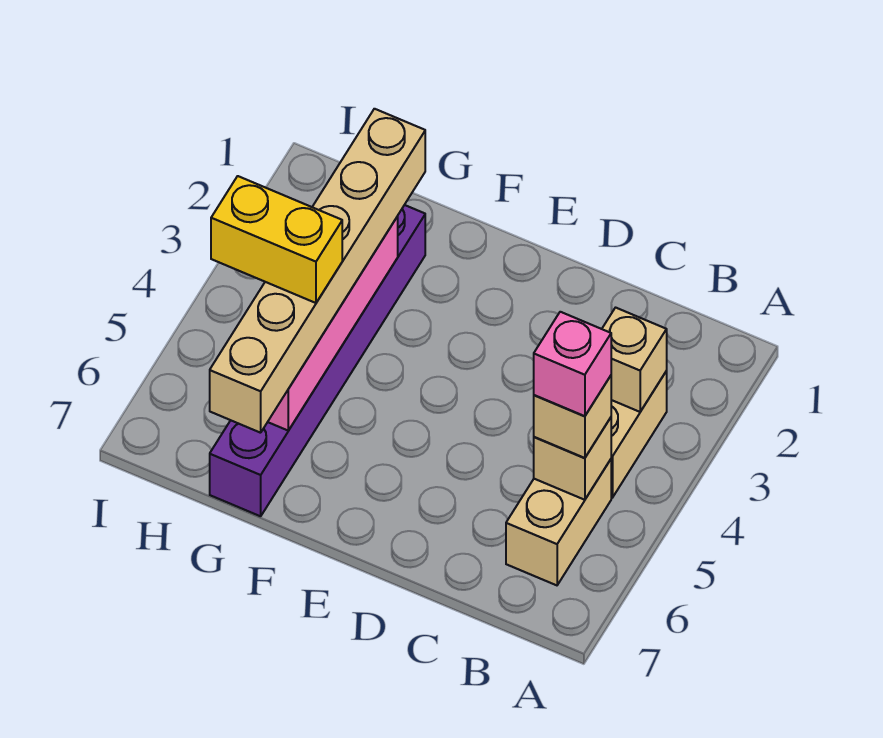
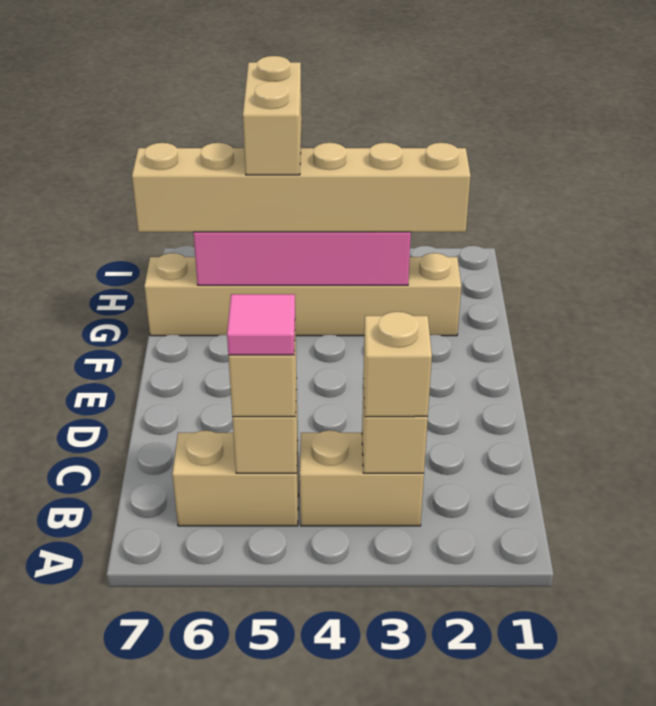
none -> tan 1x1 brick [363,312,432,417]
pink 1x1 brick [534,312,611,416] -> pink 1x1 tile [227,294,295,355]
purple 1x6 brick [210,205,425,516] -> tan 1x6 brick [144,253,461,336]
yellow 1x2 brick [211,176,342,303] -> tan 1x2 brick [243,56,302,175]

